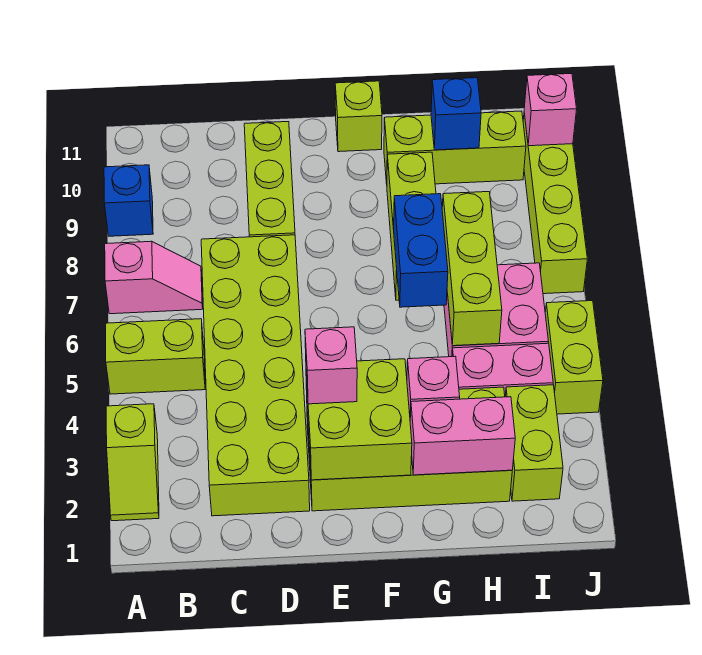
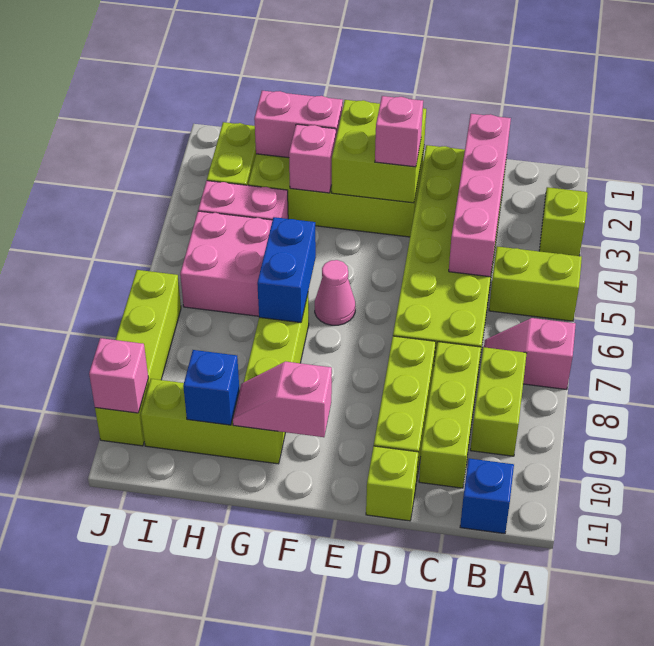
blue 1x1 brick [104,165,153,236] -> blue 1x1 brick moved to [460,458,514,534]
none -> pink 1x4 brick [449,114,511,277]
none -> pink 1x1 cone [315,260,355,325]
none -> pink 1x2 slope [233,362,332,437]
lime 1x1 brick [335,81,382,152] -> lime 1x1 brick moved to [366,446,418,521]
lime 1x3 brick [442,192,502,346] -> lime 1x3 brick moved to [419,342,481,488]
lime 1x2 brick [545,301,603,414] -> lime 1x2 brick moved to [470,347,527,456]

